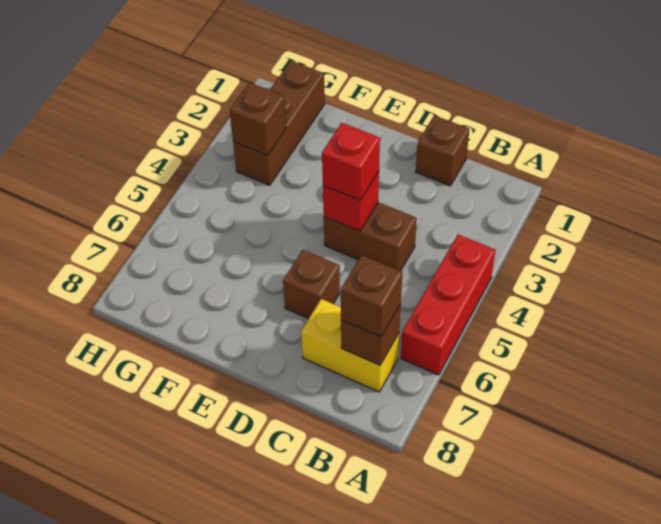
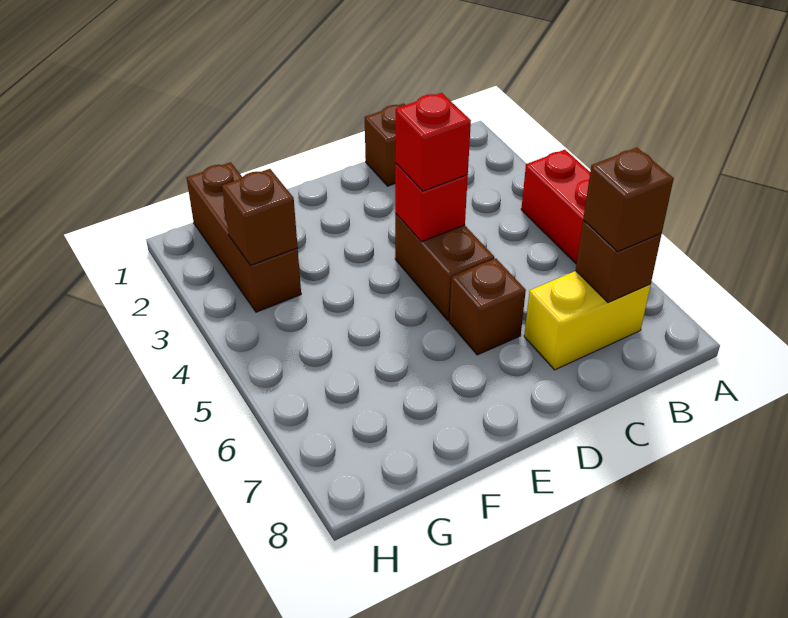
brown 1x2 brick [324,202,417,271] -> brown 1x2 brick turned to [395,214,494,321]

